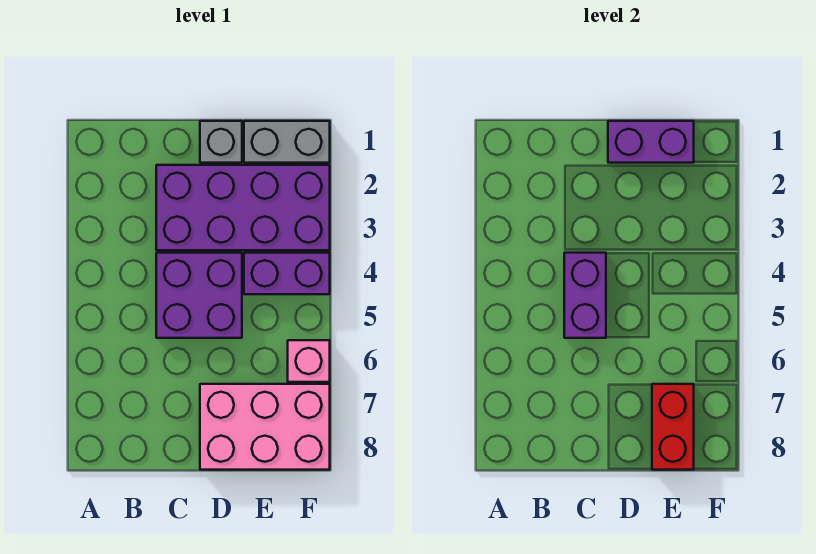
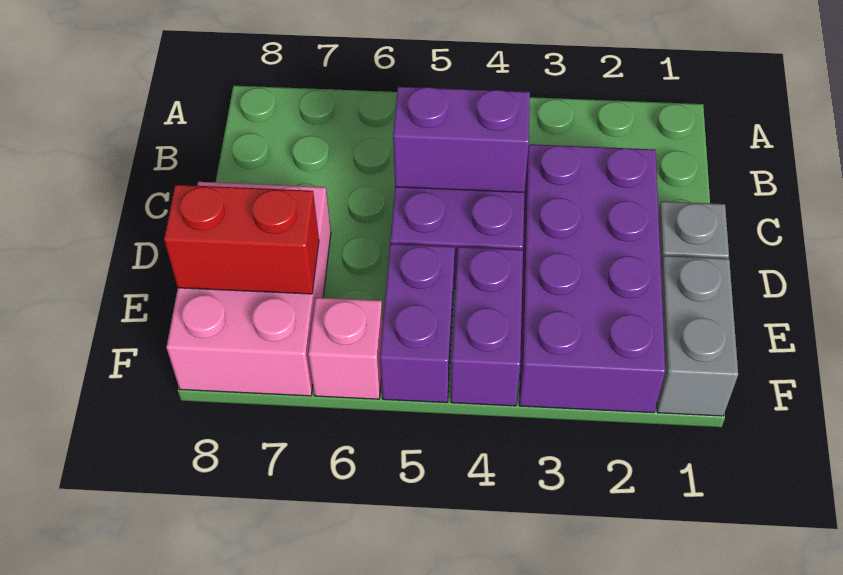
purple 1x2 brick [608,121,694,163] -> purple 1x2 brick moved to [380,244,455,403]

